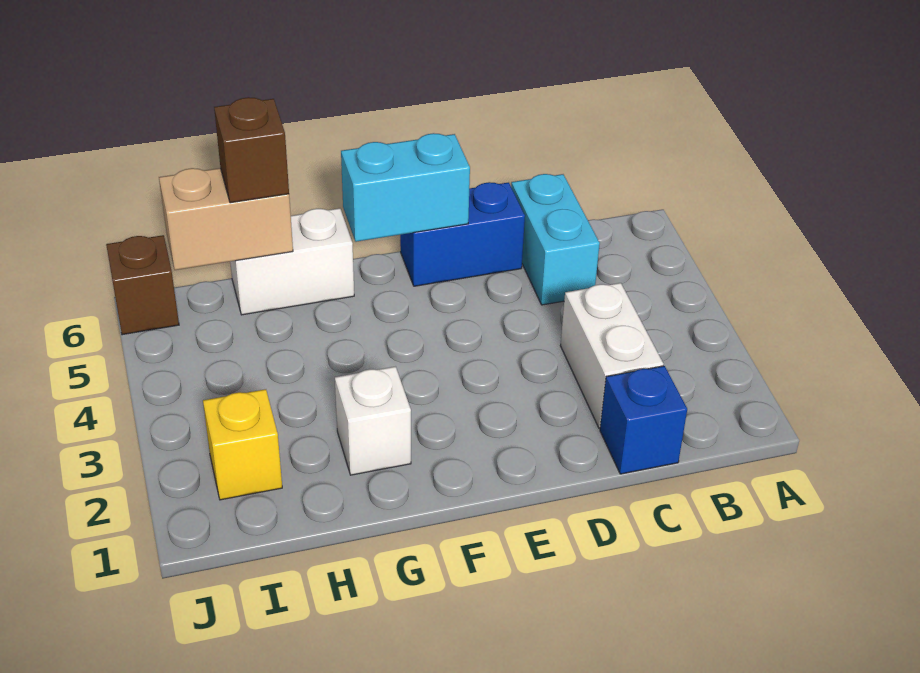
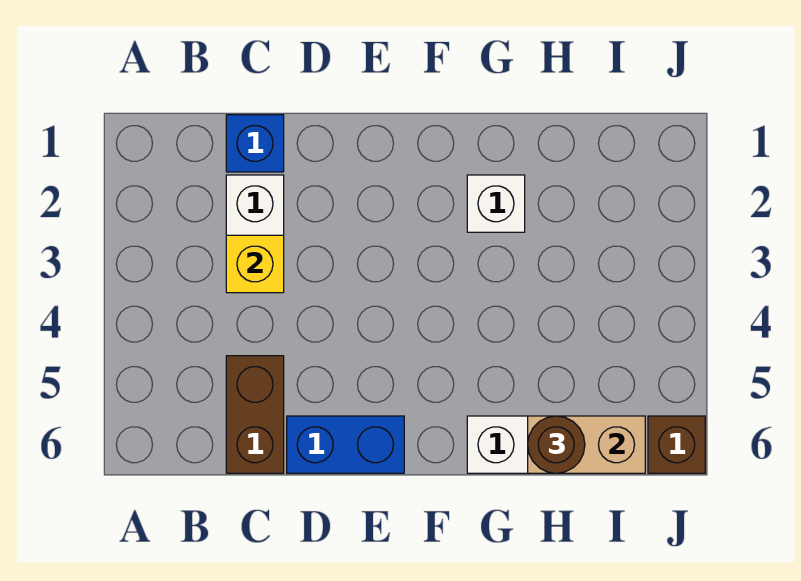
cyan 1x2 brick [511,174,600,305] -> brown 1x2 brick [226,356,284,473]
cyan 1x2 brick [341,133,470,242] -> none
brown 1x1 brick [214,97,289,203] -> brown 1x1 round brick [528,416,585,473]
yellow 1x1 brick [203,389,282,500] -> yellow 1x1 brick moved to [226,235,284,293]

